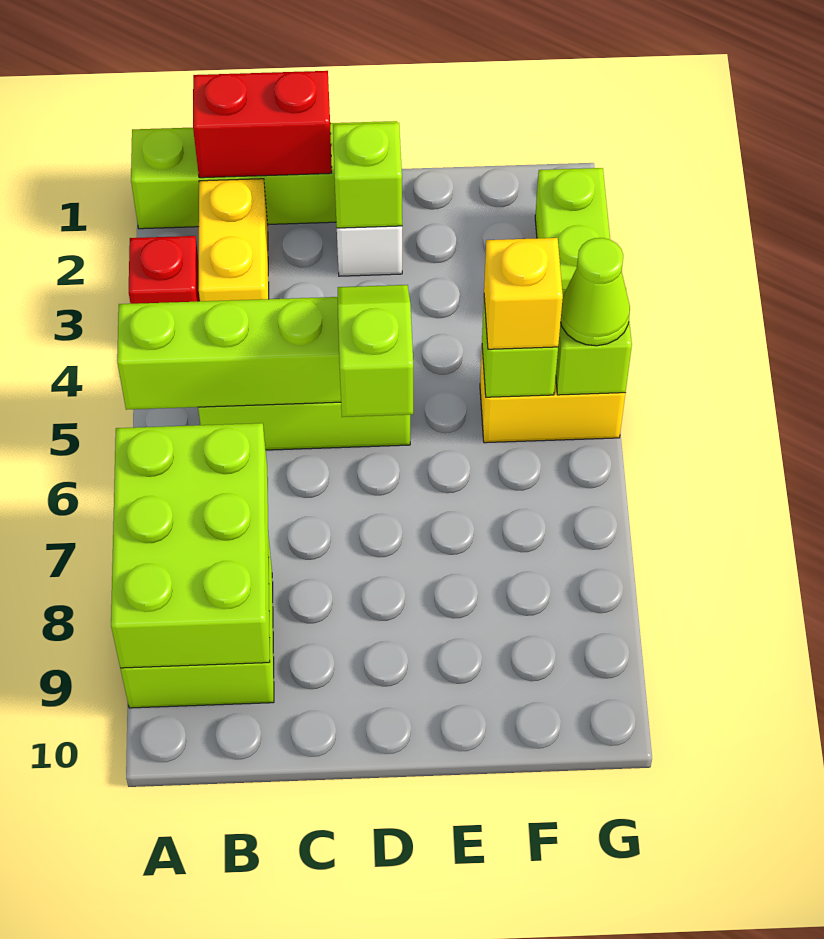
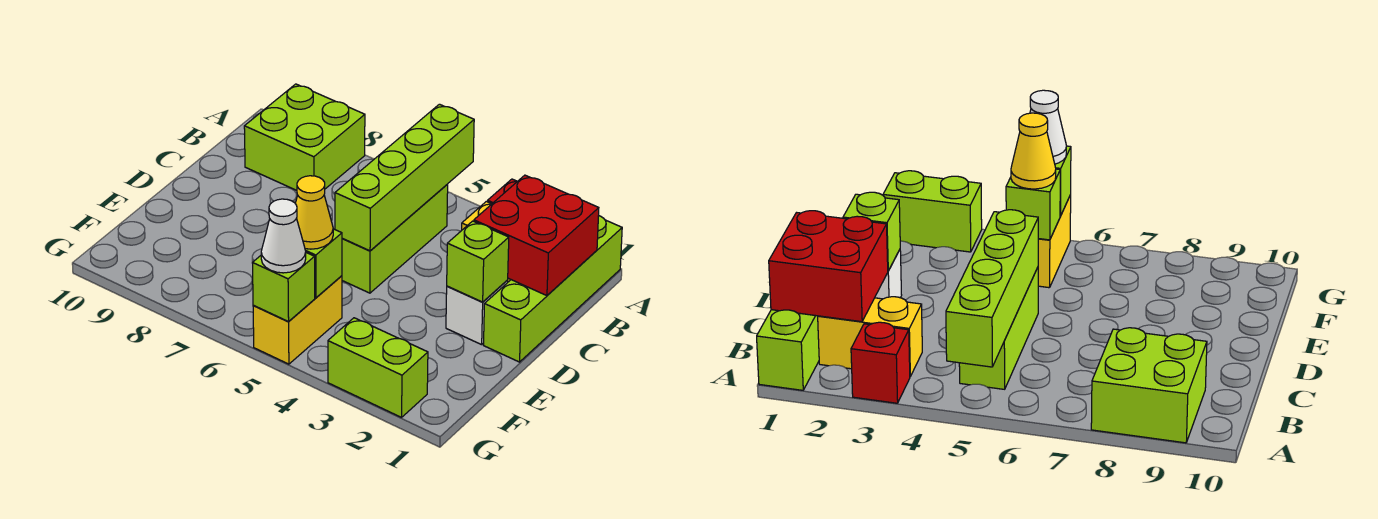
lime 2x3 brick [111,423,270,668] -> none
red 1x2 brick [193,71,332,178] -> red 2x2 brick [474,175,599,296]
lime 1x2 slope [338,285,413,417] -> none
yellow 1x1 brick [484,238,563,349] -> yellow 1x1 cone [295,176,333,249]
lime 1x1 cone [561,238,630,346] -> white 1x1 cone [261,199,306,273]

